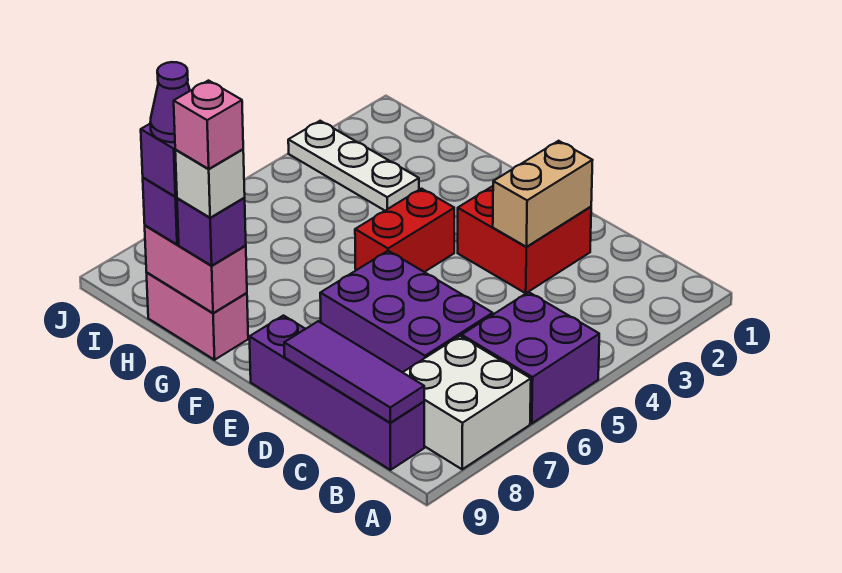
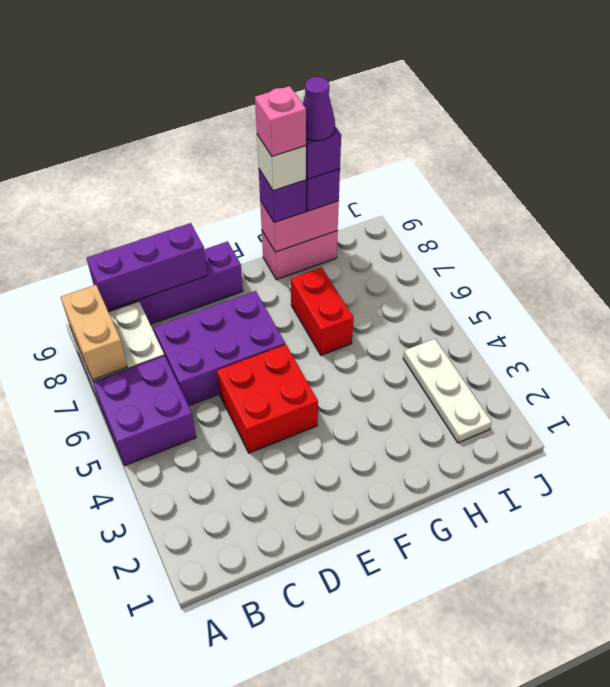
purple 1x3 tile [284,321,424,423] -> purple 1x3 brick [87,223,207,310]
red 2x2 brick [458,186,591,293] -> red 2x2 brick moved to [217,344,318,453]
tan 1x2 brick [493,141,593,247] -> tan 1x2 brick moved to [61,285,127,380]
red 1x2 brick [355,189,454,272] -> red 1x2 brick moved to [291,267,353,355]
white 1x3 plate [288,121,419,210] -> white 1x3 plate turned to [403,339,492,443]

